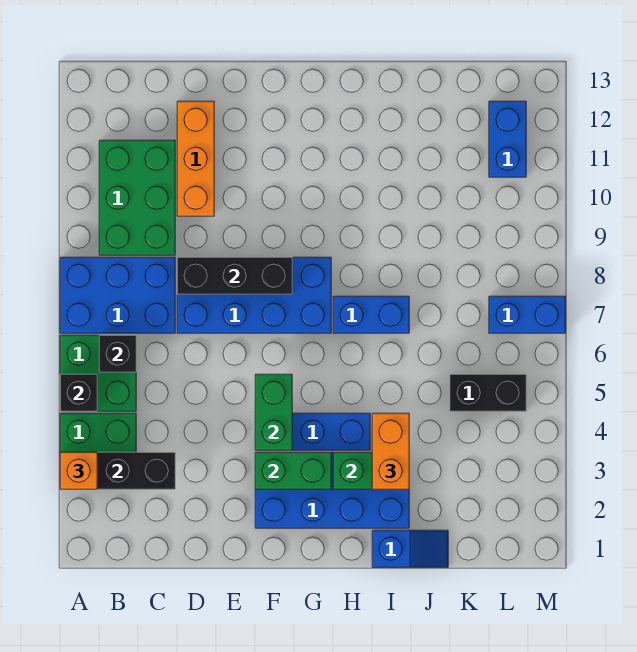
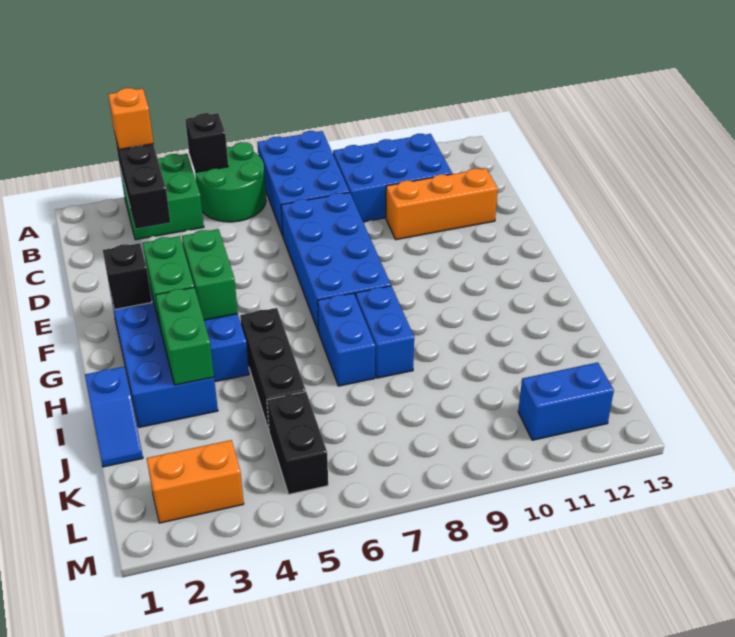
green 2x2 brick [60,335,136,411] -> green 2x2 round brick [195,142,266,222]
black 1x1 brick [99,335,136,372] -> black 1x1 brick moved to [103,243,152,310]
green 2x3 brick [99,140,175,255] -> blue 2x3 brick [333,134,452,222]
black 1x3 brick [177,257,292,294] -> black 1x3 brick moved to [240,308,306,430]
green 1x2 brick [255,374,292,450] -> green 1x2 brick turned to [182,229,238,320]
orange 1x2 brick [372,413,409,489] -> orange 1x2 brick moved to [147,440,244,523]
blue 1x2 brick [489,296,565,333] -> blue 1x2 brick moved to [356,286,414,378]

